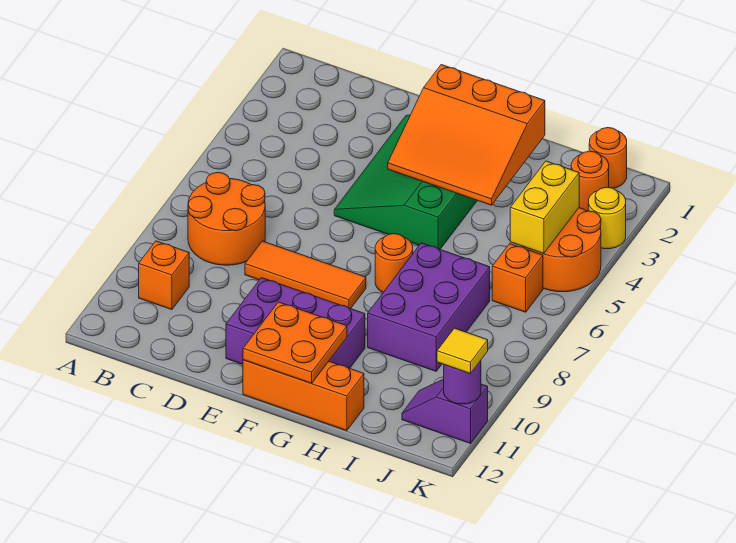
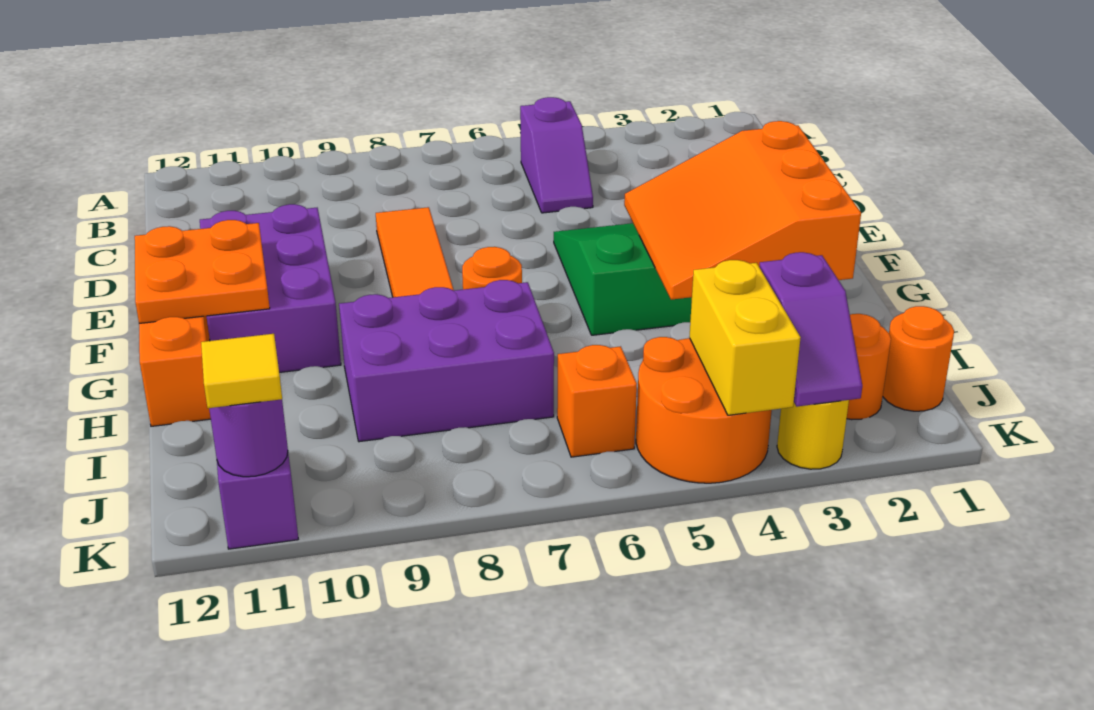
none -> purple 1x2 slope [520,97,593,213]
orange 2x2 round brick [188,172,265,265] -> none
orange 1x1 brick [139,241,189,310] -> none
none -> purple 1x2 slope [759,252,862,407]
yellow 1x2 brick [510,161,579,254] -> yellow 1x2 brick turned to [689,260,801,415]

